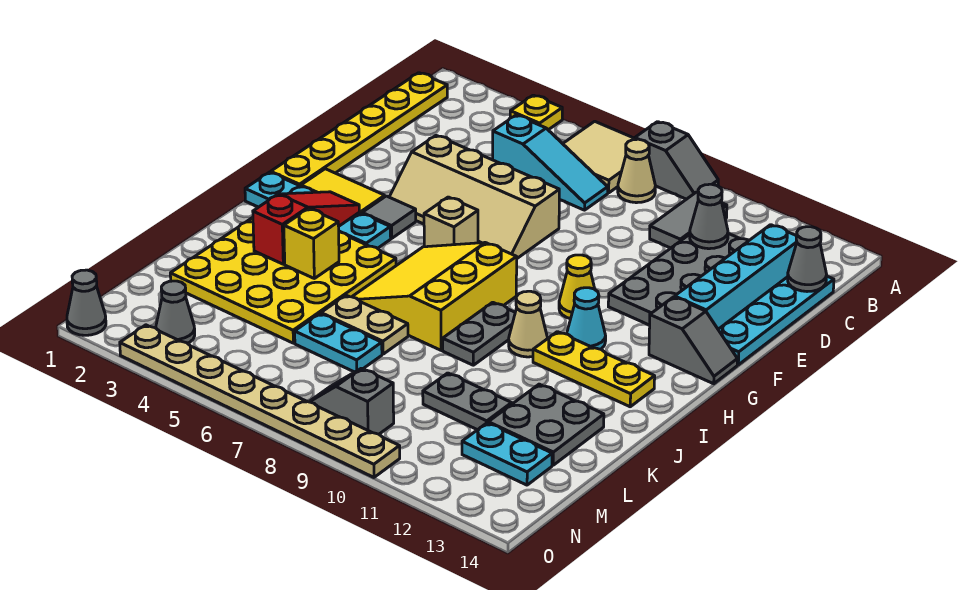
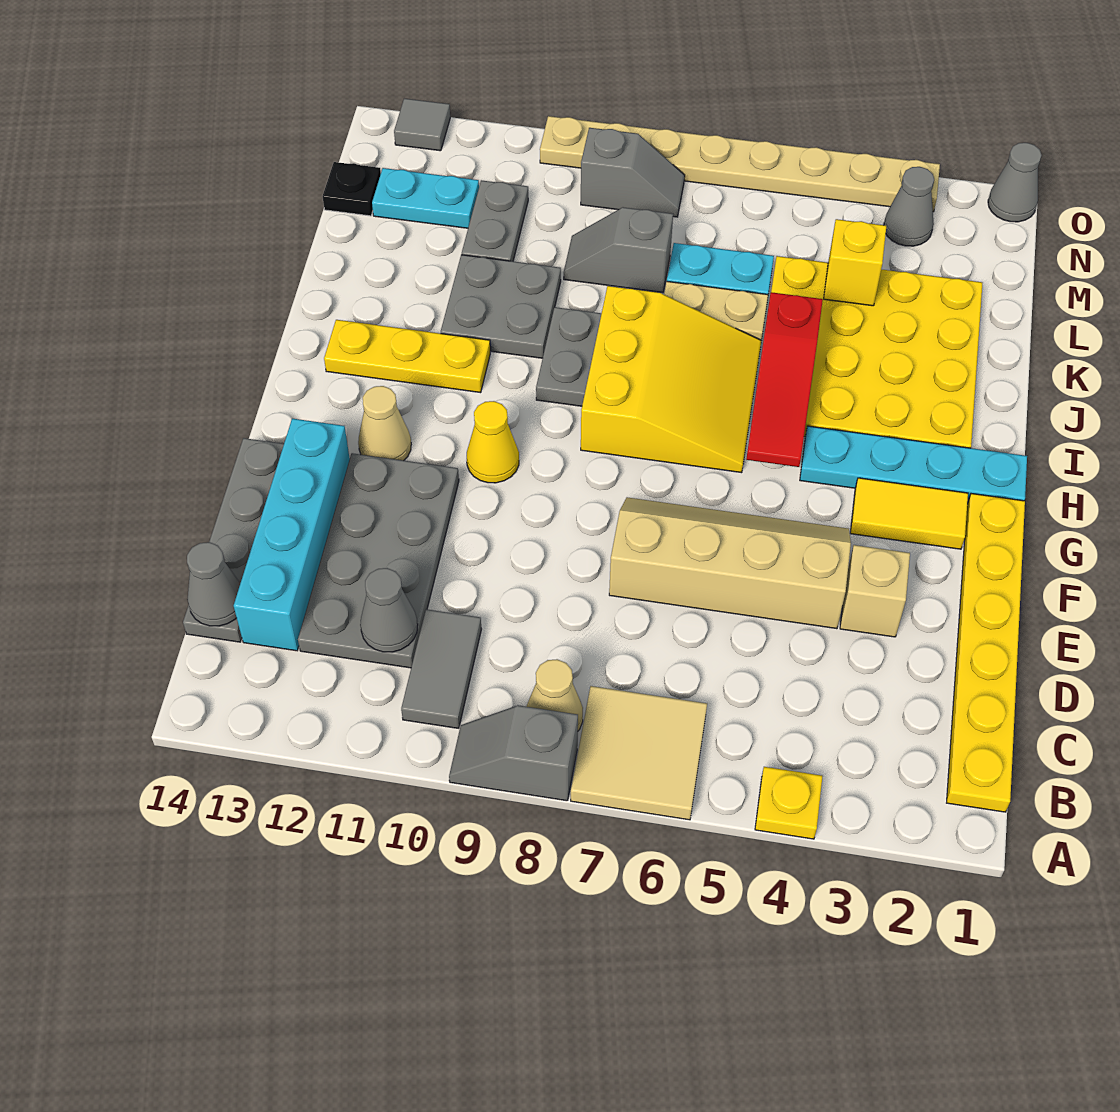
cyan 1x3 slope [493,115,608,210] -> none
cyan 1x4 plate [718,276,834,365] -> grey 1x4 plate [183,438,284,642]
grey 1x1 tile [362,196,416,238] -> grey 1x1 tile moved to [394,99,450,151]
tan 1x1 brick [424,197,478,247] -> tan 1x1 brick moved to [840,545,910,637]
grey 1x2 slope [649,297,737,384] -> grey 1x2 slope moved to [564,207,673,293]
red 1x3 slope [253,192,359,264] -> red 1x3 slope moved to [746,292,823,467]
cyan 1x1 cone [567,288,606,349] -> none
tan 1x1 cone [509,291,548,357] -> tan 1x1 cone moved to [358,386,411,461]
yellow 1x1 brick [284,208,339,278] -> yellow 1x1 brick moved to [824,219,886,306]
grey 2x2 plate [488,384,604,465] -> grey 2x2 plate moved to [441,255,561,358]
grey 1x2 plate [423,373,512,430] -> grey 1x2 plate turned to [462,180,528,261]
none -> black 1x1 plate [323,162,381,216]

